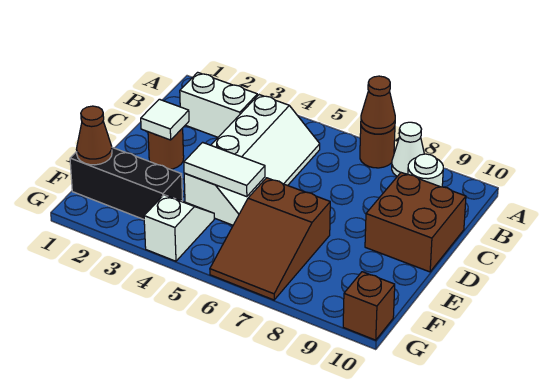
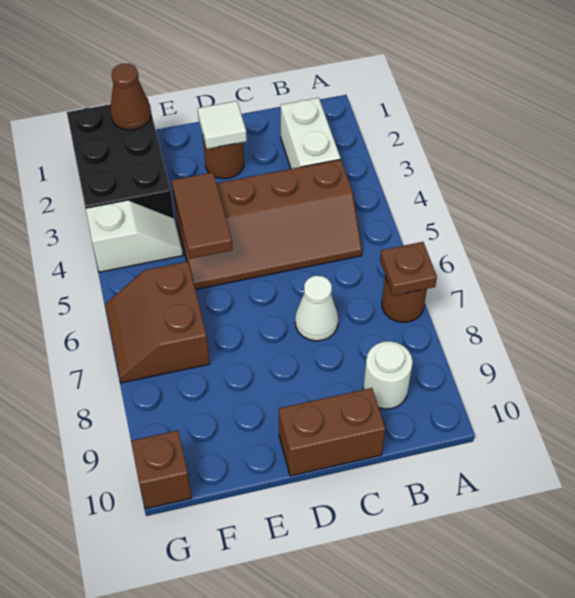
brown 1x1 cone [361,76,395,134] -> brown 1x1 plate [380,242,437,296]
white 1x1 cone [392,122,424,176] -> white 1x1 cone moved to [295,276,338,341]
white 2x4 slope [184,95,320,225] -> brown 2x4 slope [173,159,362,290]
brown 2x2 brick [365,173,466,272] -> brown 1x2 brick [279,388,386,476]
white 1x2 tile [184,142,265,197] -> brown 1x2 tile [172,172,233,259]
brown 2x3 slope [210,178,330,300] -> brown 2x2 slope [105,262,210,383]
black 1x3 brick [70,148,183,219] -> black 2x3 brick [67,98,174,218]

